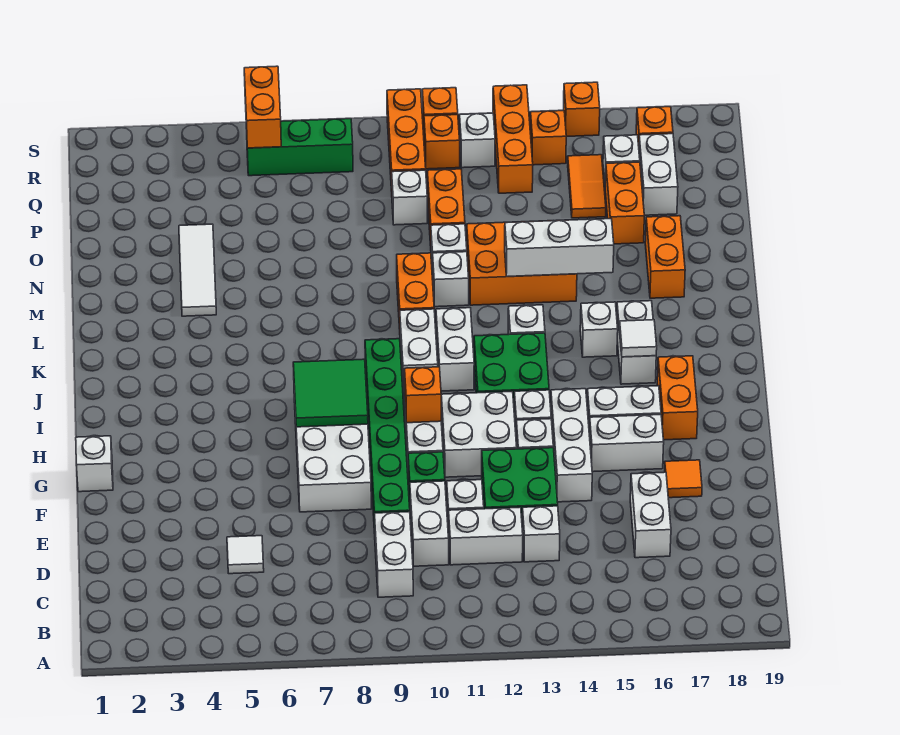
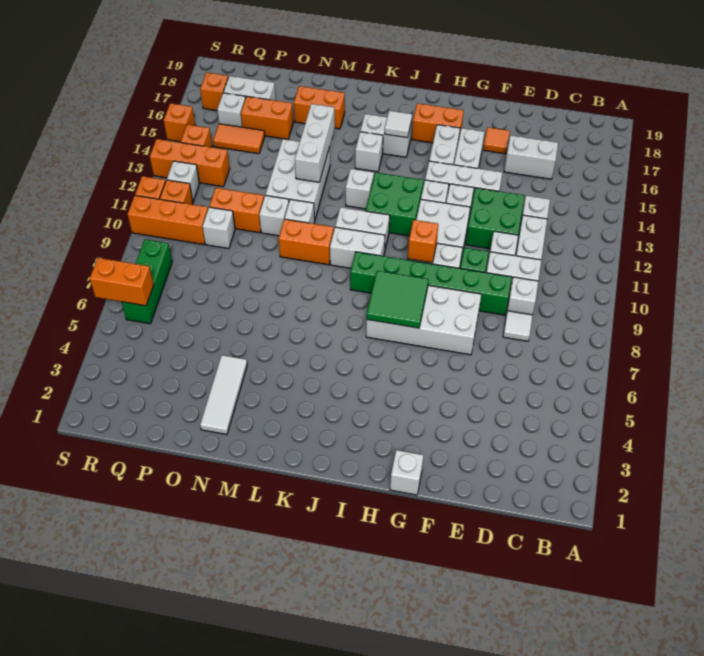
white 1x2 brick [374,512,413,597] -> white 1x1 brick [507,277,538,315]
white 1x1 tile [227,536,264,574] -> white 1x1 tile moved to [503,311,533,341]
white 1x3 tile [179,224,216,316] -> white 1x3 tile turned to [200,355,247,434]
orange 2x3 brick [467,220,577,305] -> white 2x3 brick [265,139,330,219]

